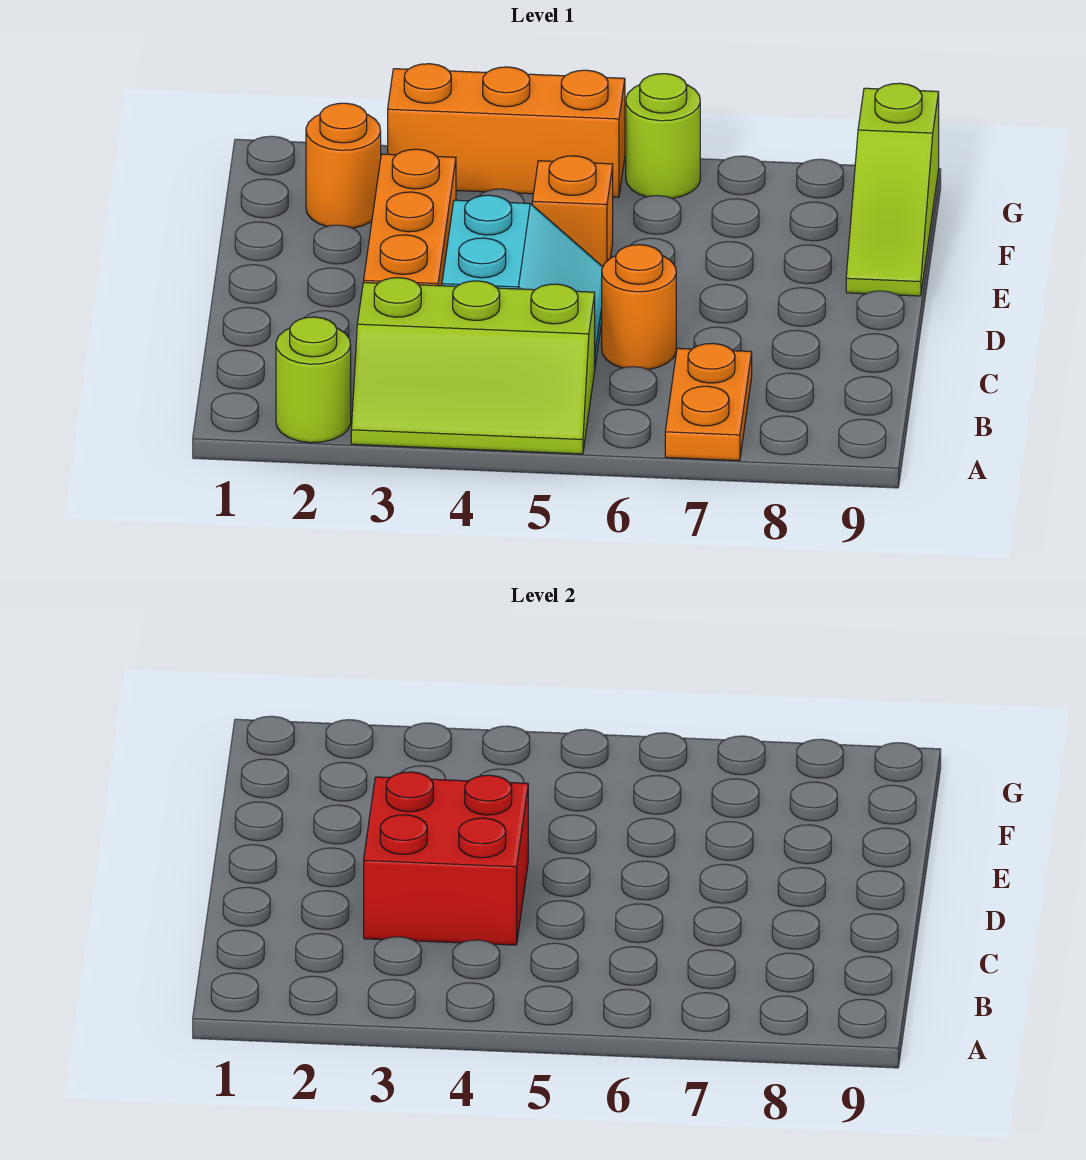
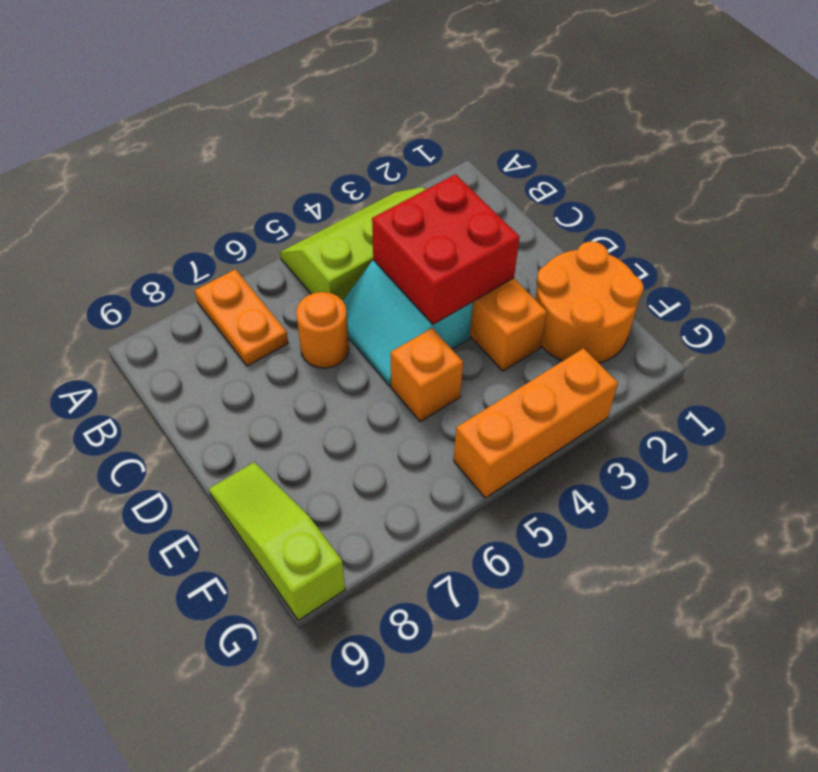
lime 1x1 round brick [276,317,351,443] -> none
orange 1x1 round brick [306,103,381,228] -> orange 2x2 round brick [535,241,644,363]
lime 1x1 round brick [626,74,700,198] -> none

